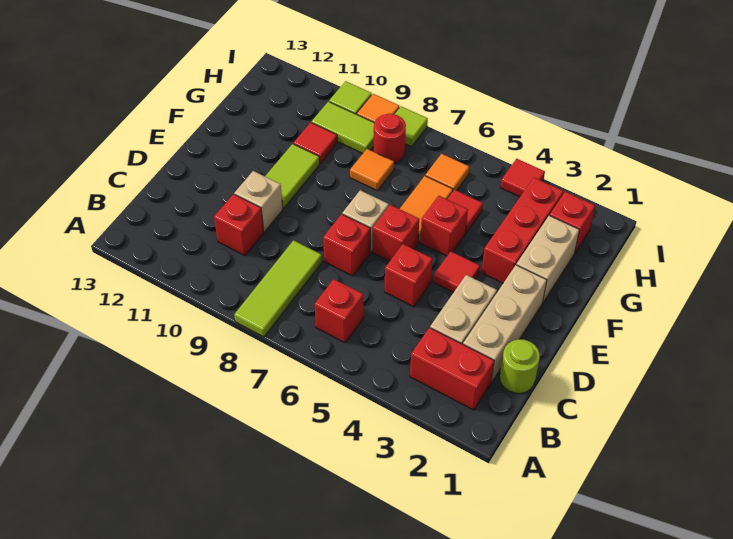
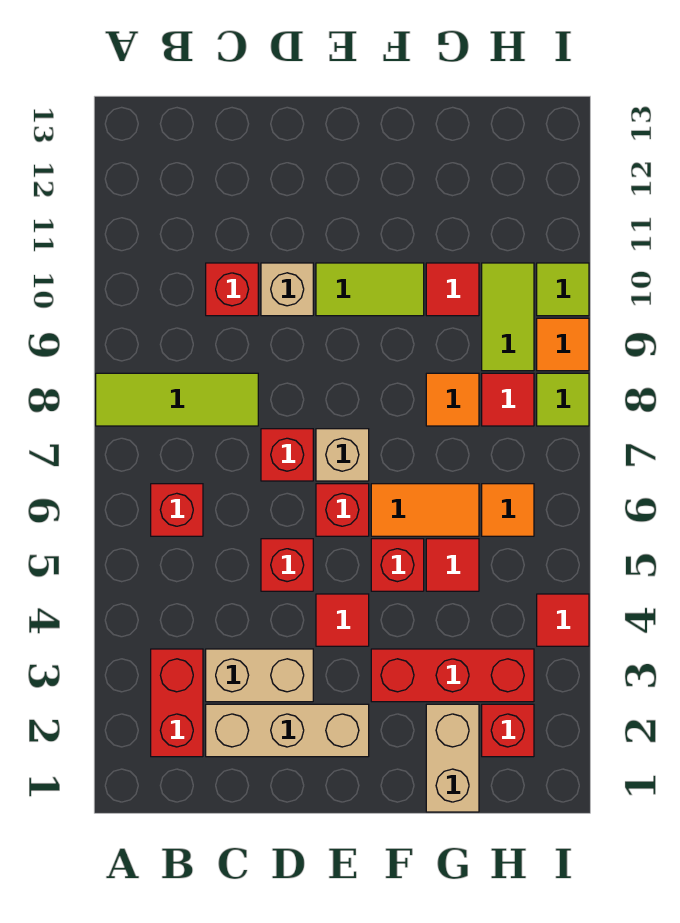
lime 1x1 round brick [500,339,540,393] -> none
tan 1x2 brick [516,215,579,302] -> tan 1x2 brick turned to [426,704,479,812]
red 1x1 round brick [374,114,406,163] -> red 1x1 tile [482,373,534,426]

